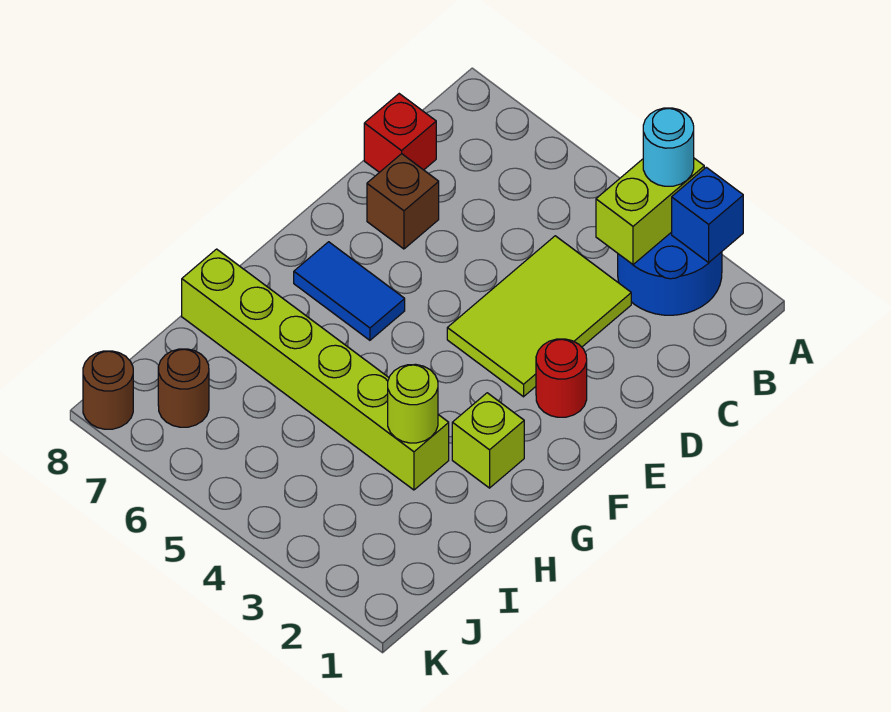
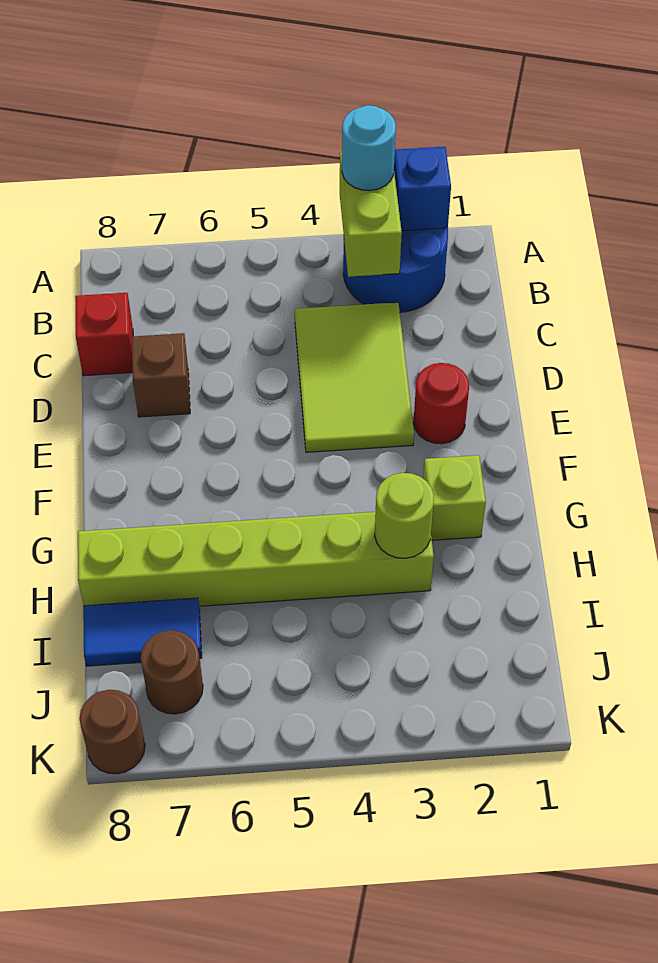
blue 1x2 tile [294,242,405,340] -> blue 1x2 tile moved to [83,598,202,666]

